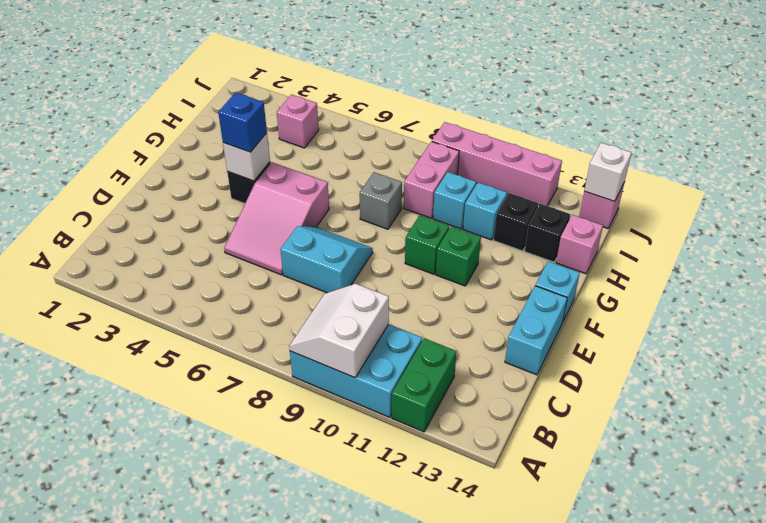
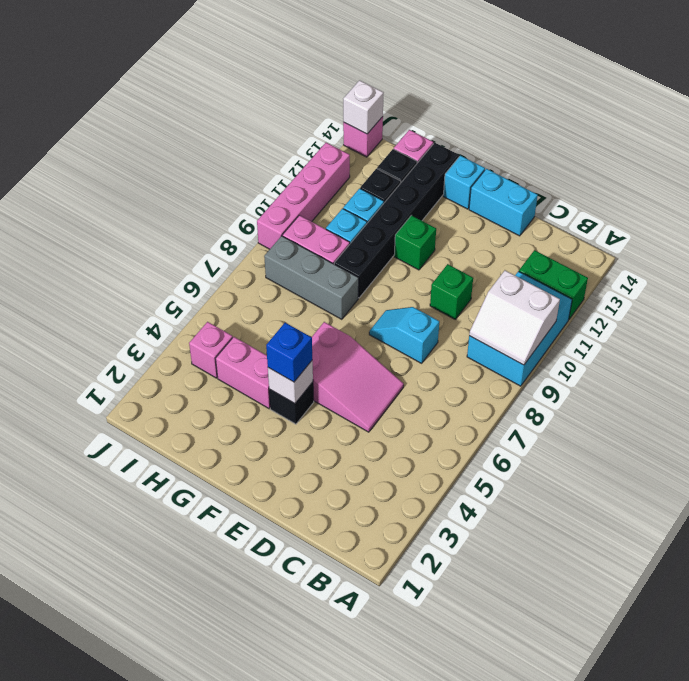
cyan 2x2 slope [280,226,373,293] -> cyan 1x2 slope [369,307,439,363]
green 1x1 brick [405,215,449,274] -> green 1x1 brick moved to [430,264,473,319]
none -> pink 1x2 brick [216,337,270,408]
grey 1x1 brick [360,172,402,229] -> grey 1x3 brick [264,236,359,319]
none -> black 1x6 brick [334,143,459,298]

